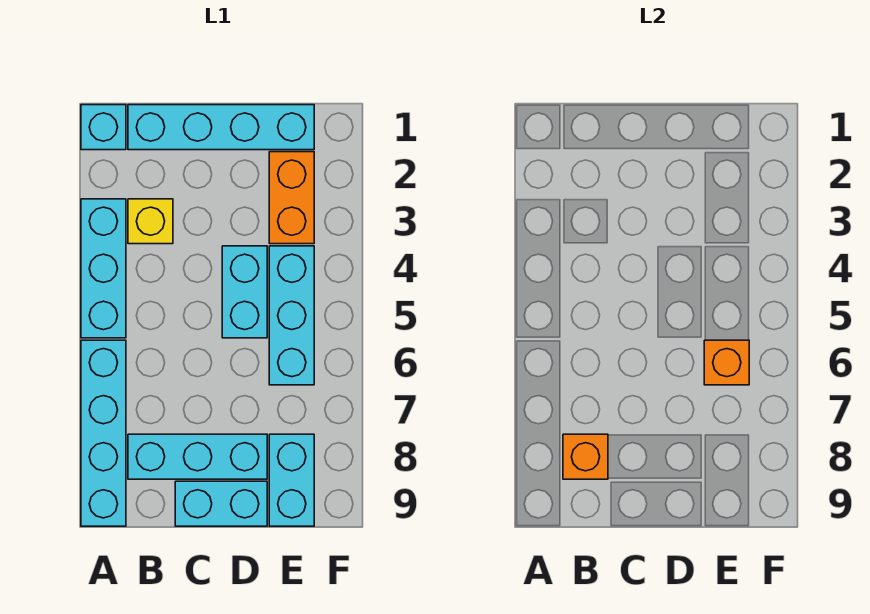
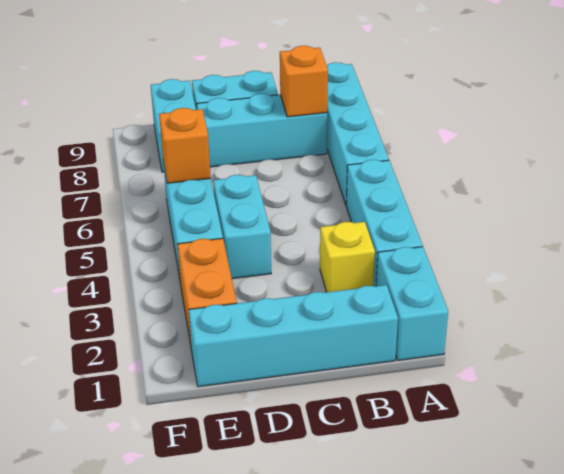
cyan 1x1 brick [81,105,126,150] -> cyan 1x2 brick [376,247,448,360]

